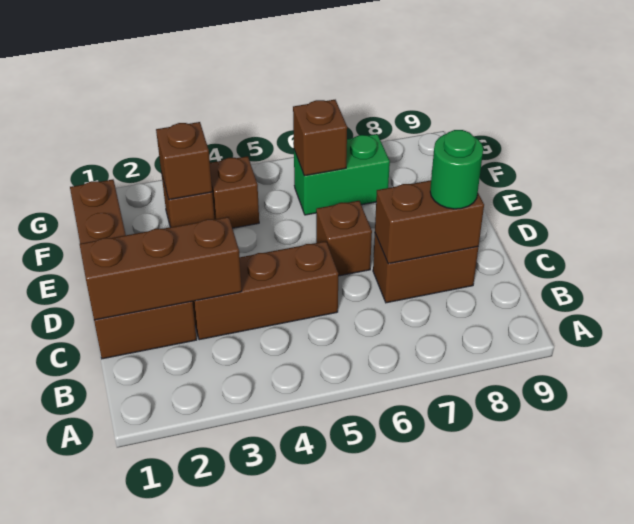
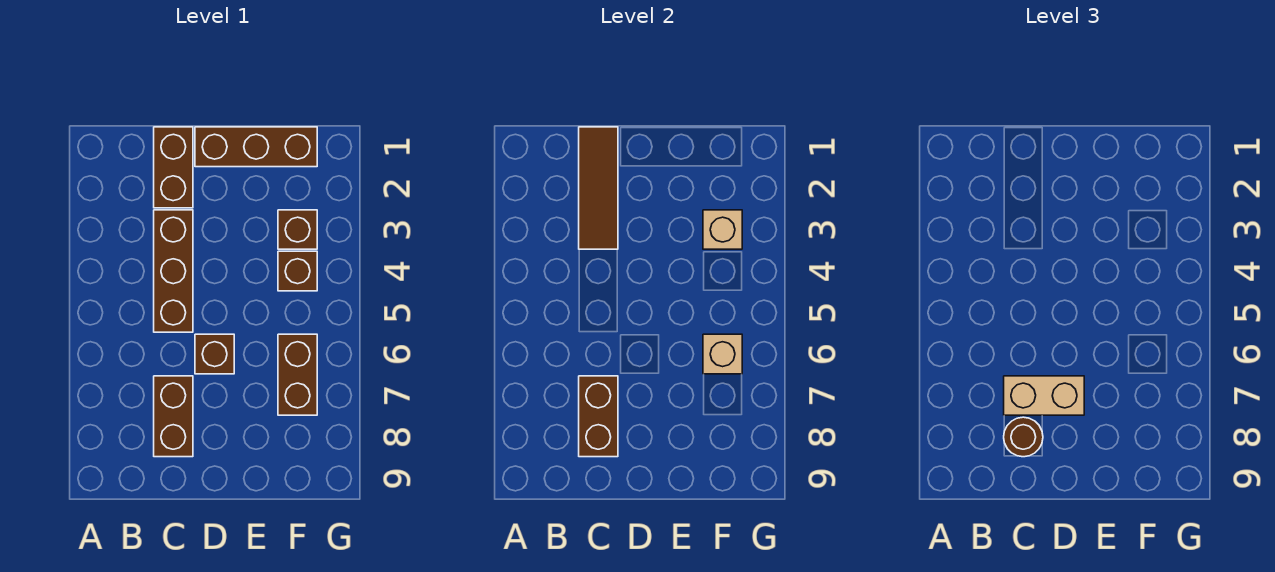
brown 1x3 brick [80,217,242,320] -> brown 1x3 tile [579,127,618,249]
none -> tan 1x2 brick [1004,376,1084,415]
green 1x1 round brick [430,130,483,209] -> brown 1x1 round brick [1004,417,1043,457]
brown 1x1 brick [156,122,212,200] -> tan 1x1 brick [703,210,742,249]
green 1x2 brick [294,134,390,215] -> brown 1x2 brick [278,334,317,415]
brown 1x1 brick [293,100,347,176] -> tan 1x1 brick [703,334,742,374]

